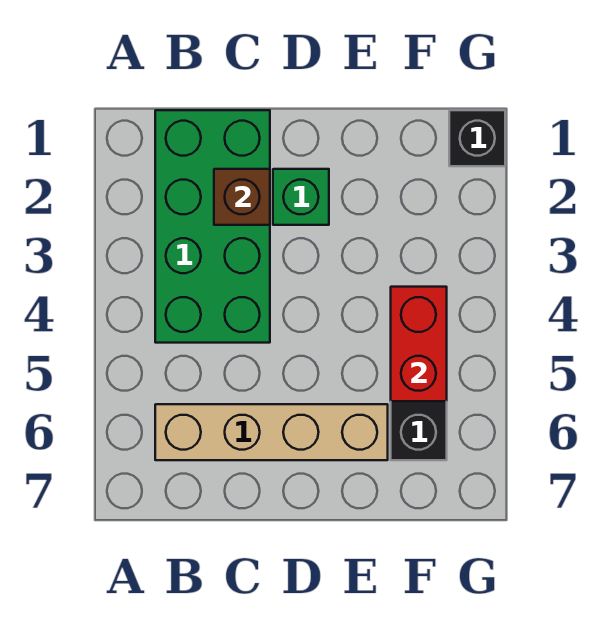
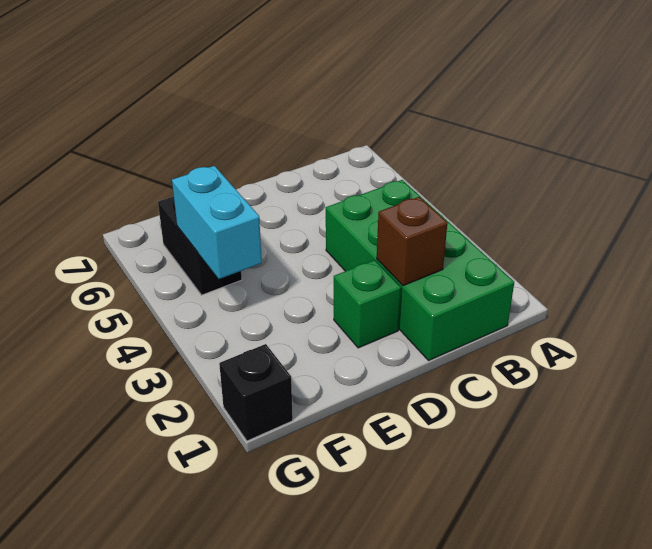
tan 1x4 brick [155,404,388,460] -> none
red 1x2 brick [391,287,447,401] -> cyan 1x2 brick [172,166,262,279]

